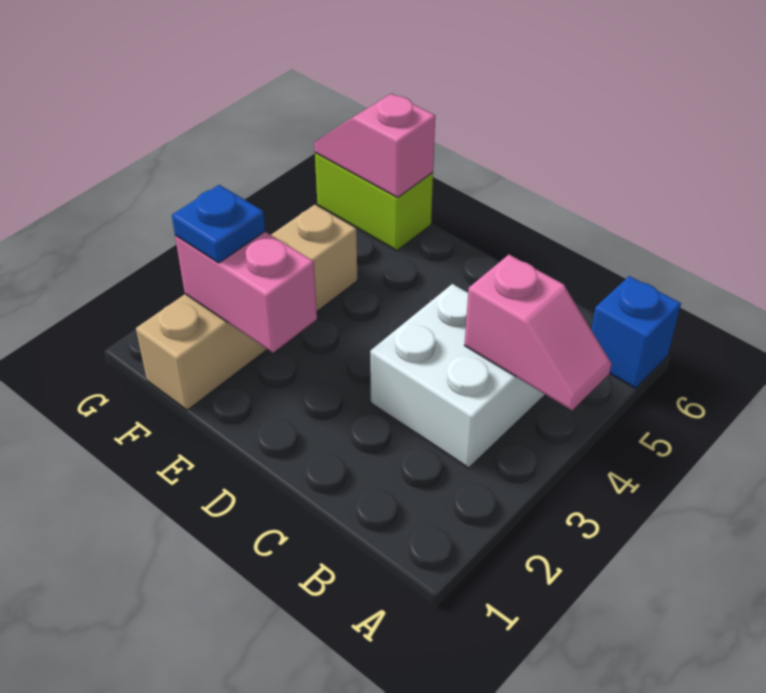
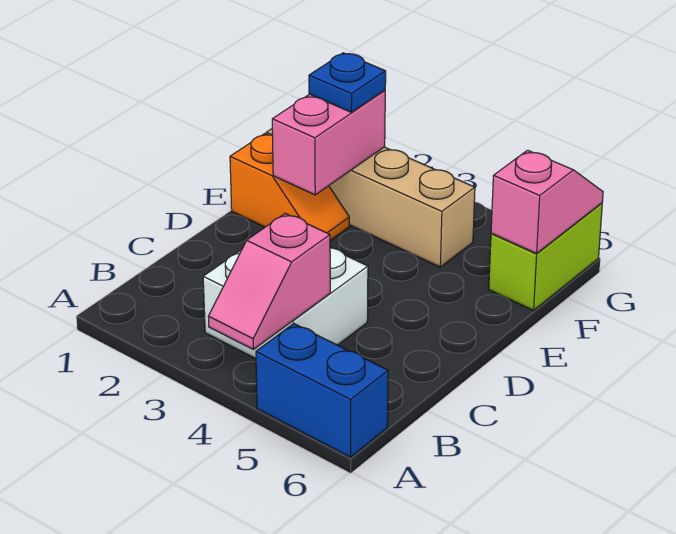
blue 1x1 brick [591,276,681,388] -> blue 1x2 brick [256,324,388,457]
none -> orange 1x2 slope [230,134,349,241]

